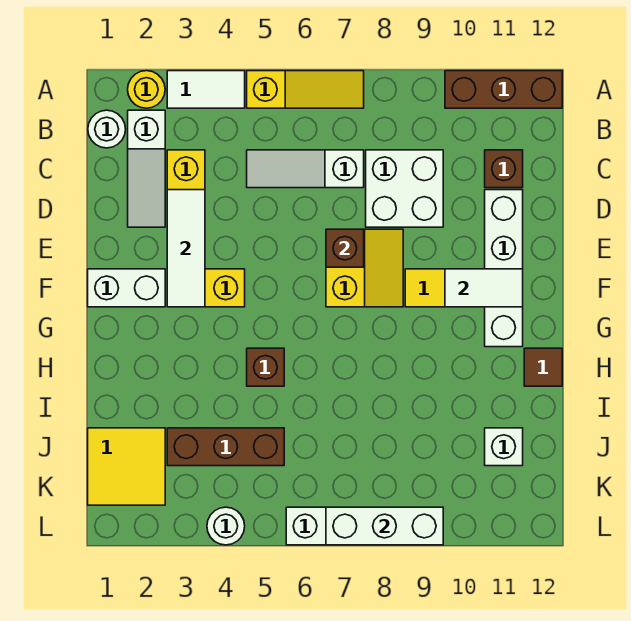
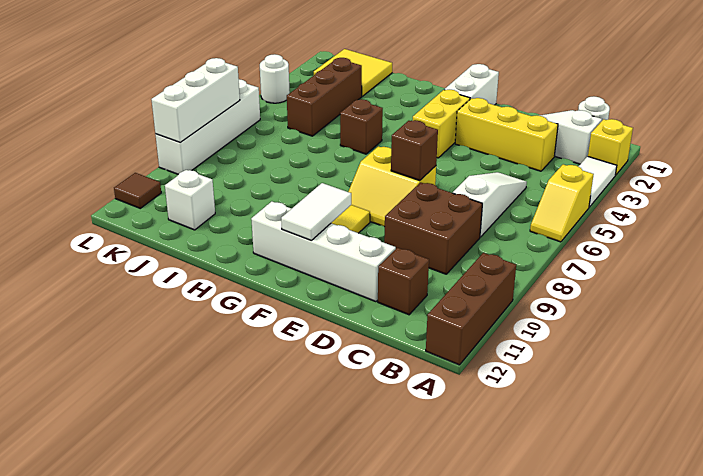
yellow 1x1 round brick [128,71,165,108] -> yellow 1x1 brick [588,119,633,175]
yellow 1x3 slope [247,71,364,108] -> yellow 1x2 slope [530,164,594,242]
white 2x2 brick [366,150,443,227] -> brown 2x2 brick [384,182,482,274]
white 1x3 tile [167,190,205,307] -> none
brown 1x1 tile [524,348,562,386] -> brown 1x1 tile moved to [114,173,161,208]

